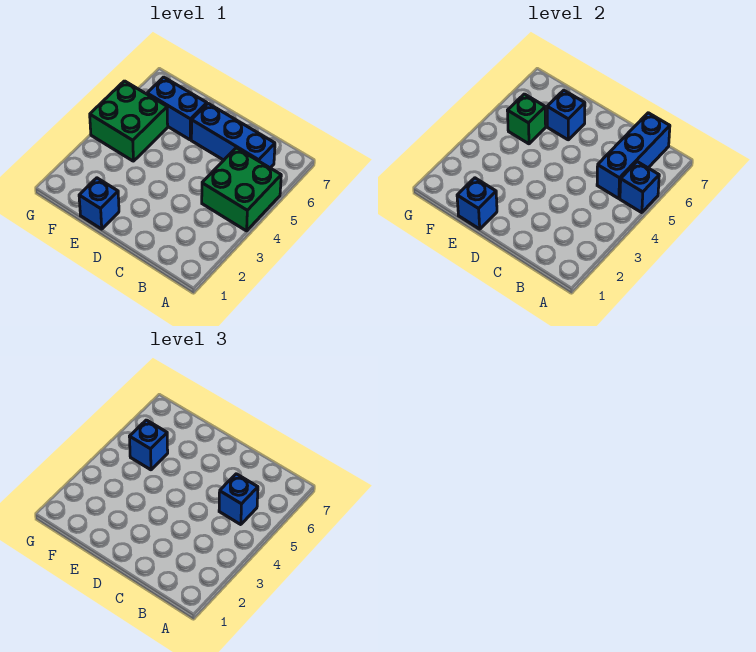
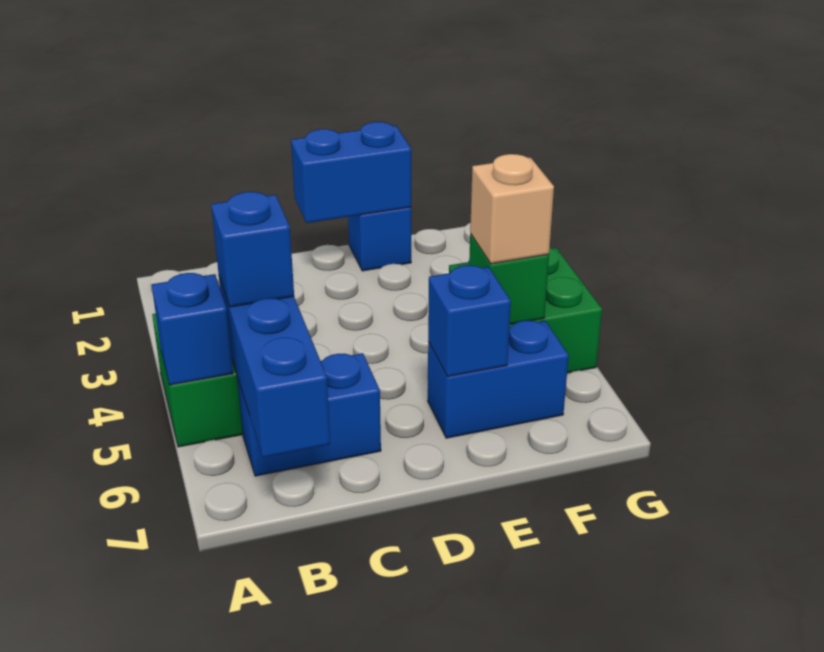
blue 1x3 brick [191,104,275,168] -> blue 1x2 brick [237,353,381,476]
blue 1x1 brick [457,178,497,229] -> blue 1x2 brick [291,122,411,223]
blue 1x1 brick [129,420,168,470] -> tan 1x1 brick [470,154,554,264]

